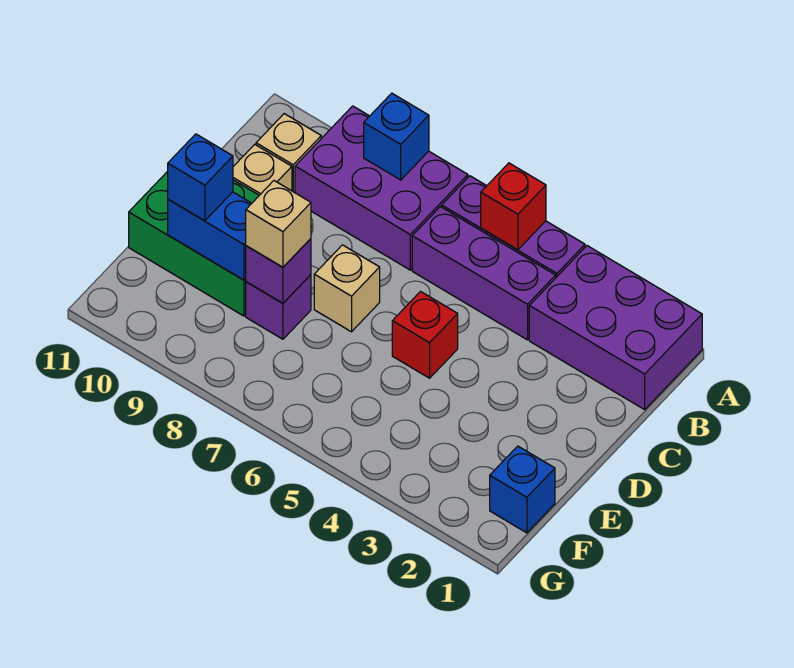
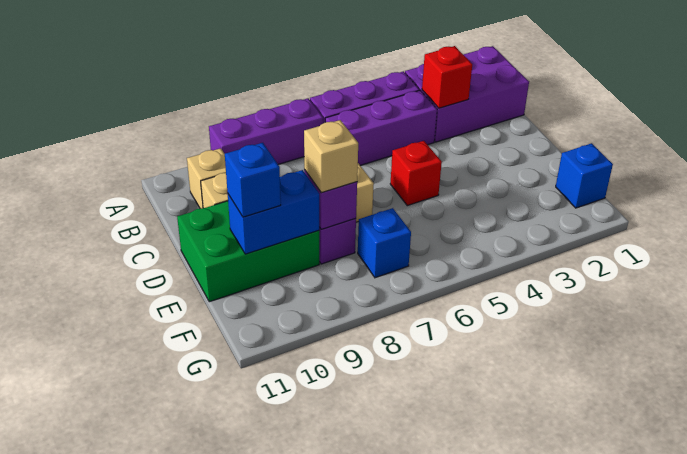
red 1x1 brick [481,163,546,250] -> red 1x1 brick moved to [422,46,472,108]
purple 2x3 brick [295,106,468,270] -> purple 1x3 brick [209,98,323,165]
blue 1x1 brick [364,93,429,180] -> blue 1x1 brick moved to [358,208,411,278]

